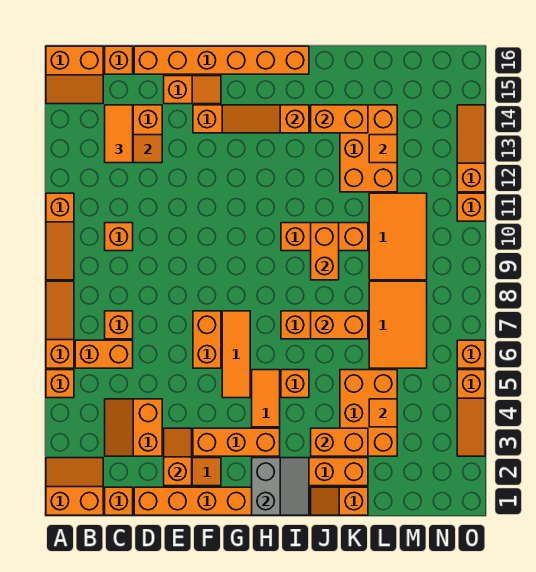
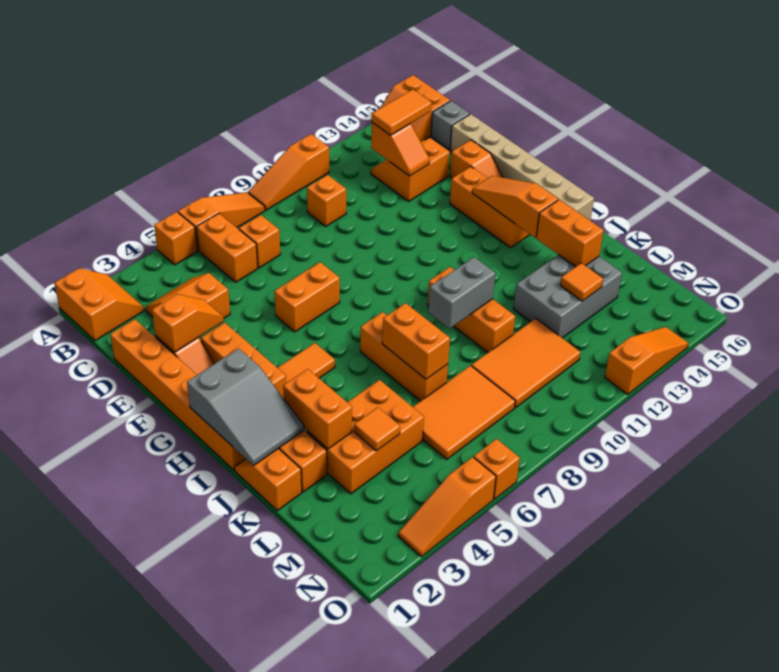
orange 1x1 brick [105,487,133,515] -> none
orange 1x1 brick [105,46,133,74] -> grey 1x1 brick [431,101,470,150]
orange 1x6 brick [134,46,309,74] -> tan 1x6 brick [450,114,594,221]
orange 1x3 tile [222,311,250,398] -> none
grey 2x2 slope [252,458,309,515] -> grey 2x3 slope [187,348,304,465]
orange 1x1 brick [281,370,309,398] -> none
orange 1x2 brick [311,223,339,280] -> grey 1x2 brick [428,257,495,329]
orange 2x3 brick [340,105,397,192] -> grey 2x3 brick [514,255,622,338]
orange 1x1 brick [457,193,485,221] -> none

